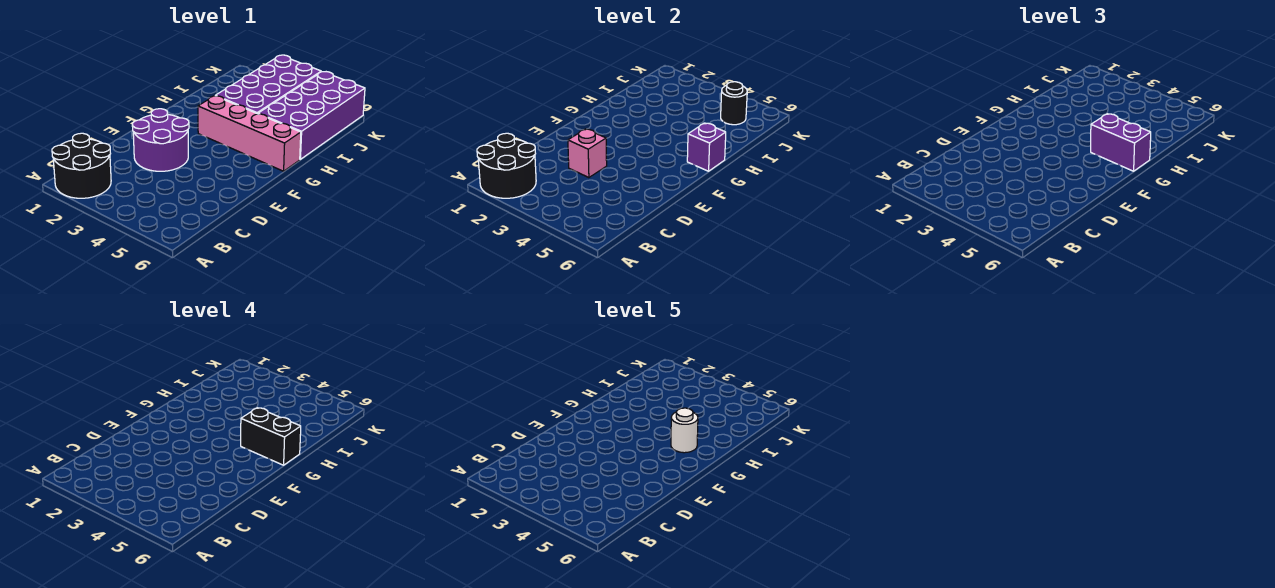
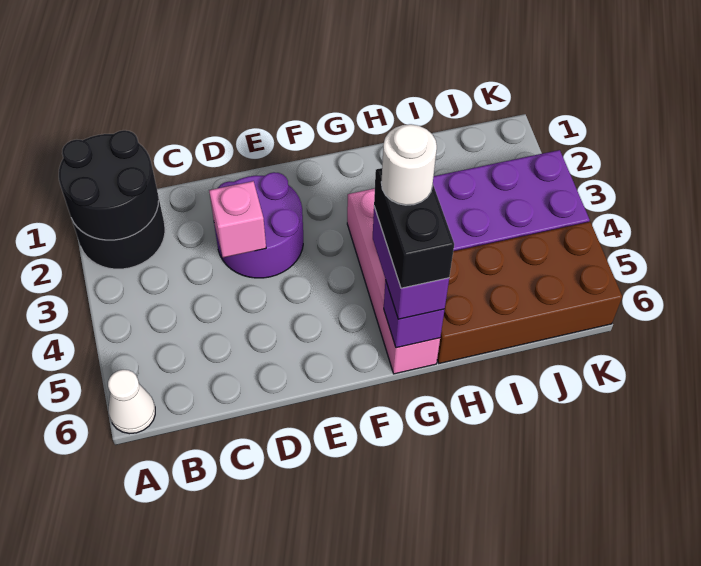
none -> white 1x1 cone [108,370,155,434]
purple 2x4 brick [258,72,365,159] -> brown 2x4 brick [437,222,622,363]
black 1x1 round brick [721,82,747,125] -> none

